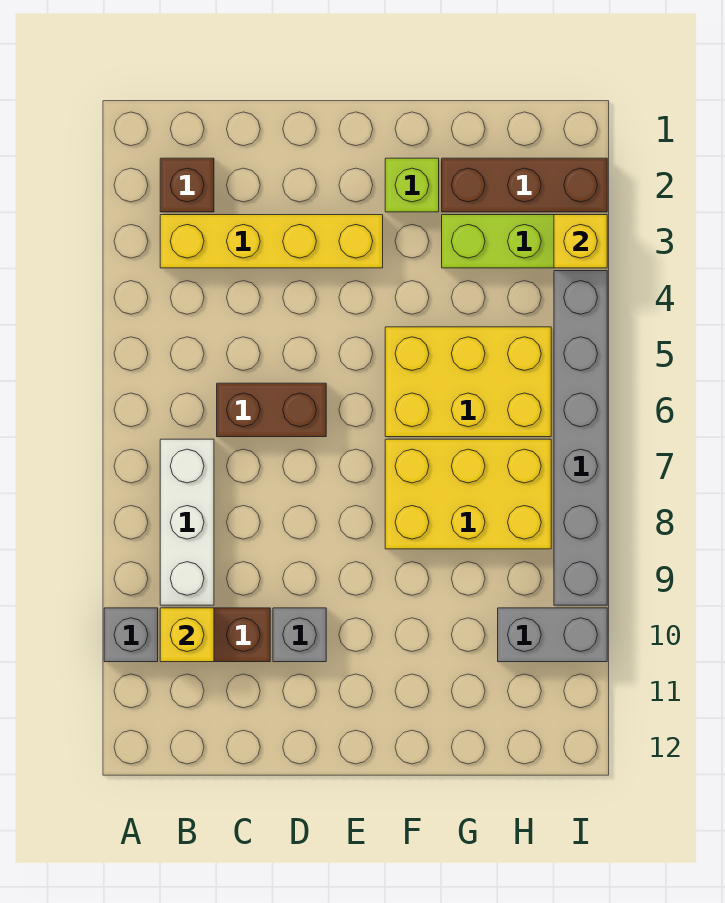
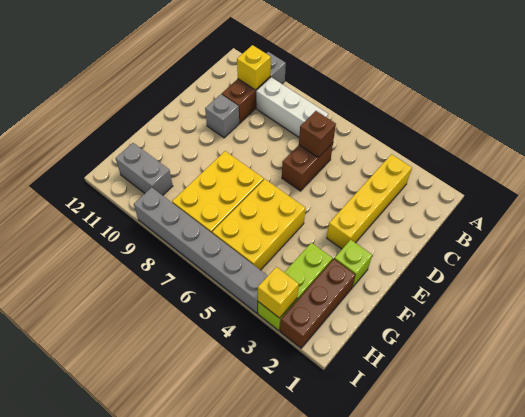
brown 1x1 brick [160,158,214,212] -> brown 1x1 brick moved to [299,111,336,157]
grey 1x2 brick [498,608,607,662] -> grey 1x2 brick turned to [116,143,173,195]

